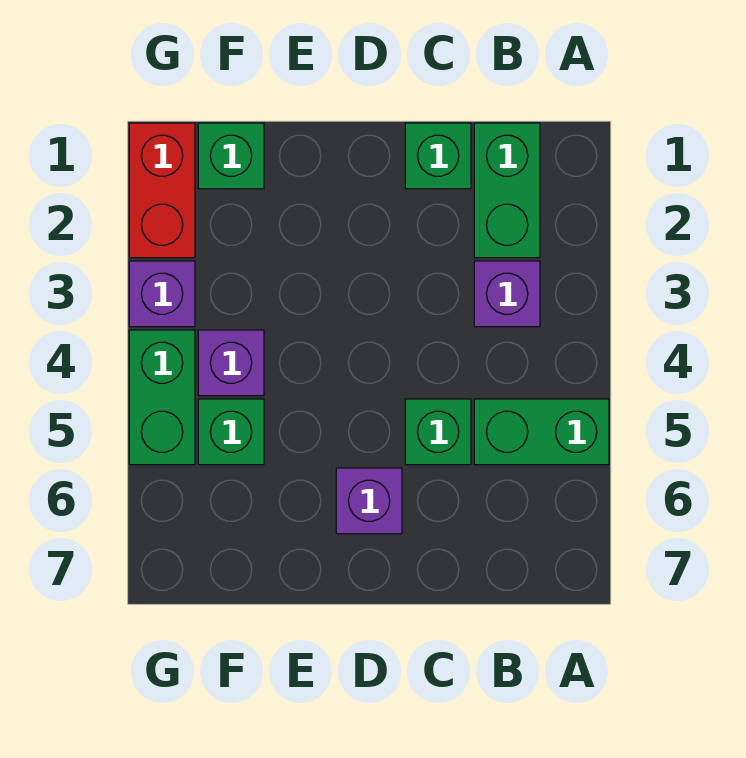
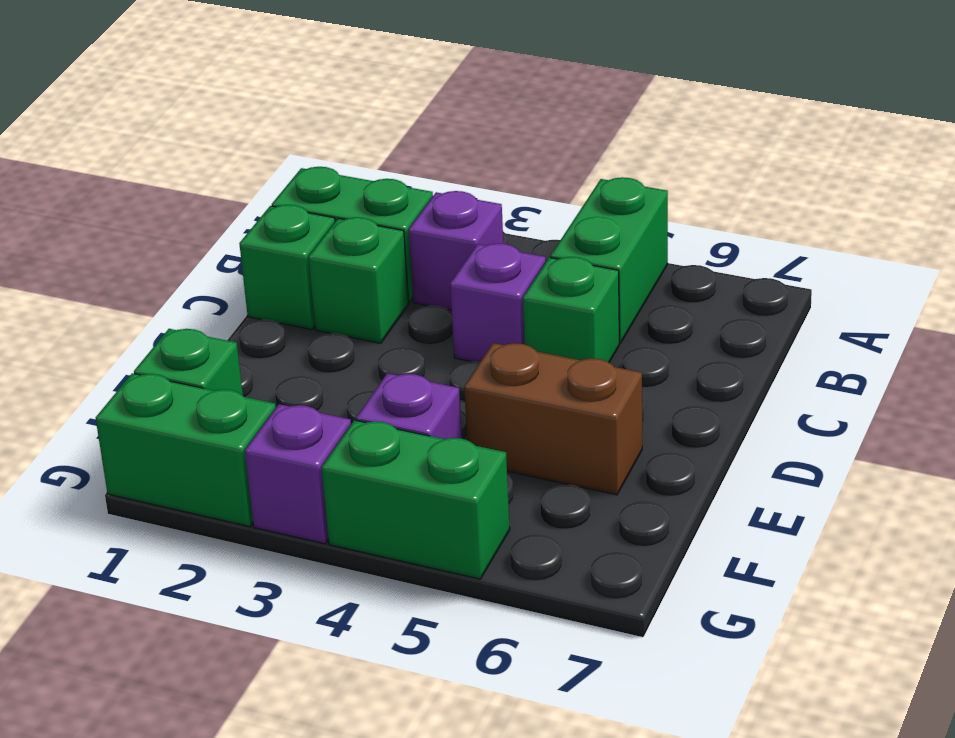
purple 1x1 brick [336,468,402,534] -> purple 1x1 brick moved to [450,243,546,362]
none -> brown 1x2 brick [464,343,642,495]
green 1x1 brick [198,399,264,465] -> green 1x1 brick moved to [308,217,409,343]
red 1x2 brick [129,123,195,258] -> green 1x2 brick [96,373,276,527]

